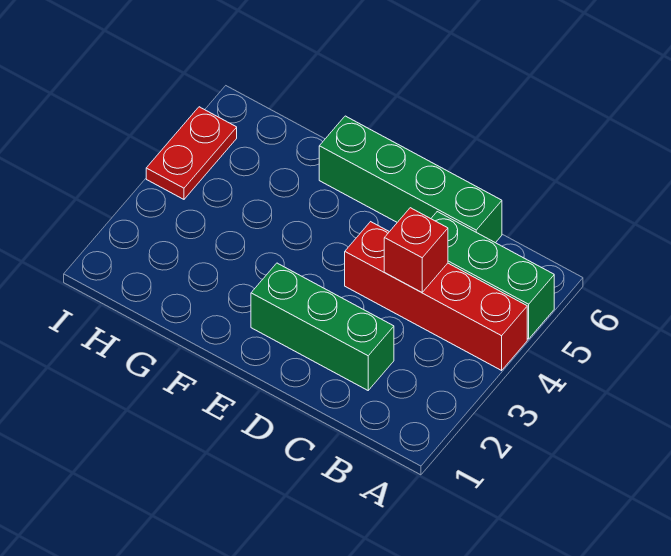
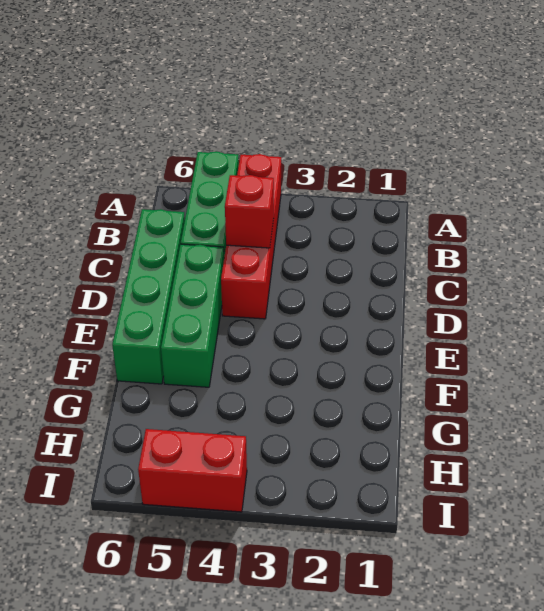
green 1x3 brick [251,263,394,390] -> green 1x3 brick moved to [161,244,224,387]
red 1x2 plate [146,107,237,199] -> red 1x2 brick [138,429,247,512]

